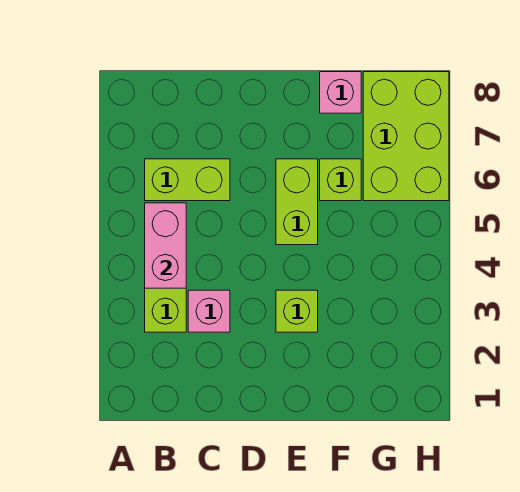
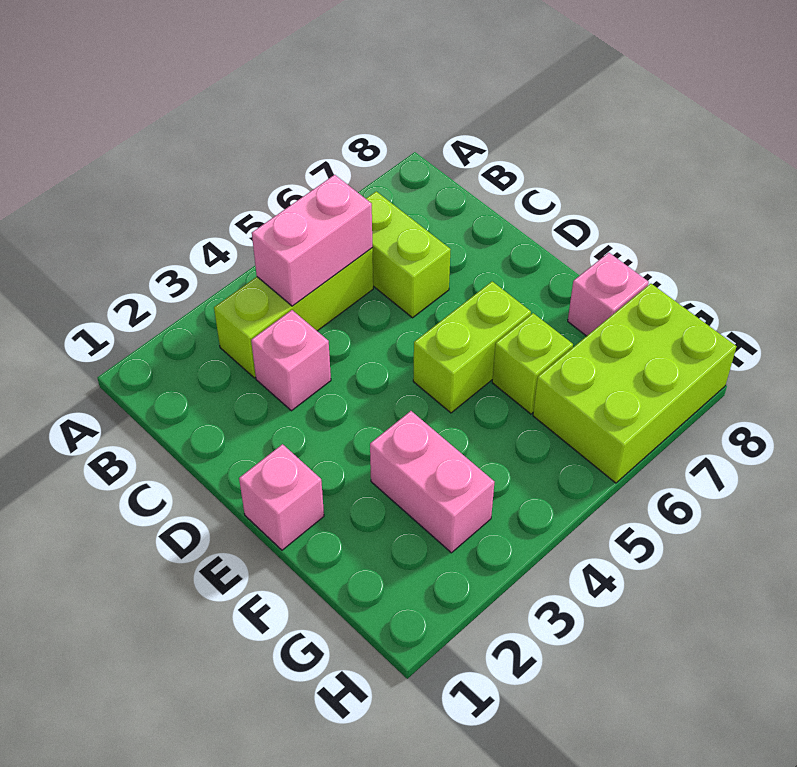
none -> pink 1x1 brick [239,444,324,550]
lime 1x1 brick [276,290,318,332] -> none
none -> pink 1x2 brick [370,411,494,553]

